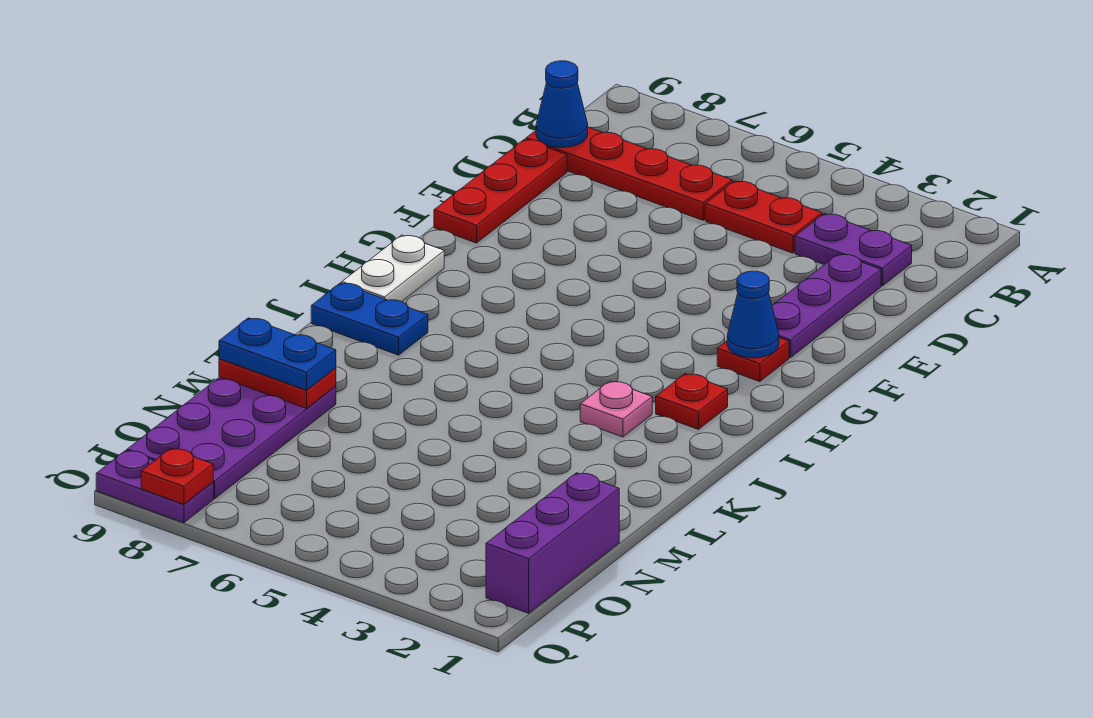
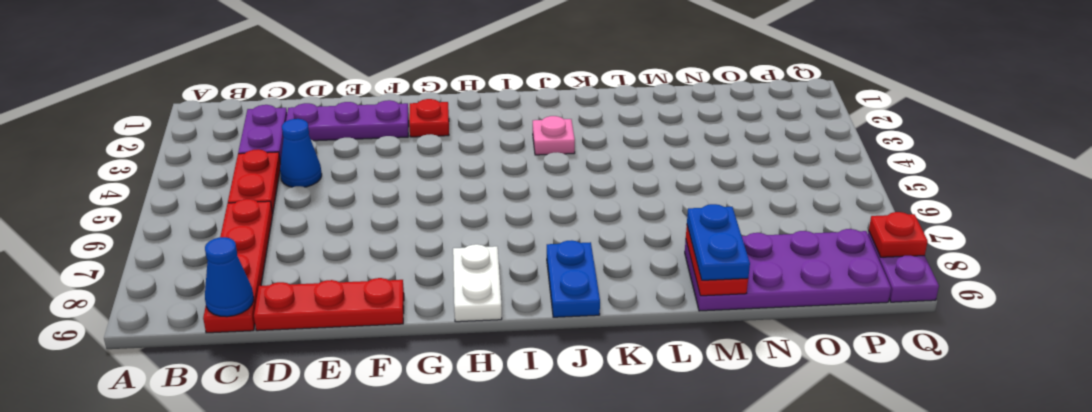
blue 1x1 cone [727,271,779,358] -> blue 1x1 cone moved to [280,119,322,187]
white 1x2 plate [342,235,444,302] -> white 1x2 plate turned to [453,244,502,322]
red 1x1 plate [656,374,728,429] -> none
purple 1x3 brick [486,473,619,613] -> none

